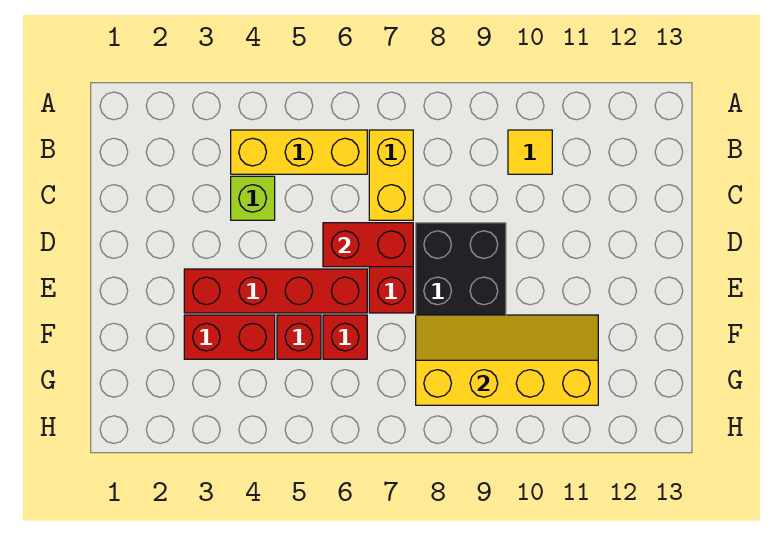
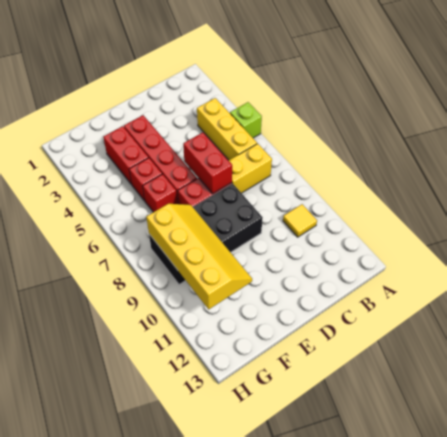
lime 1x1 brick [231,176,275,220] -> lime 1x1 brick moved to [230,102,262,138]

